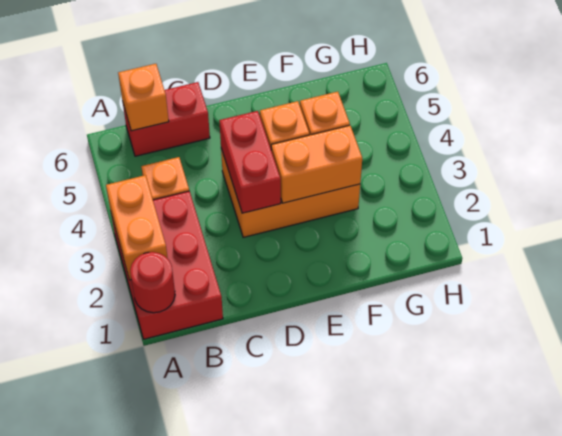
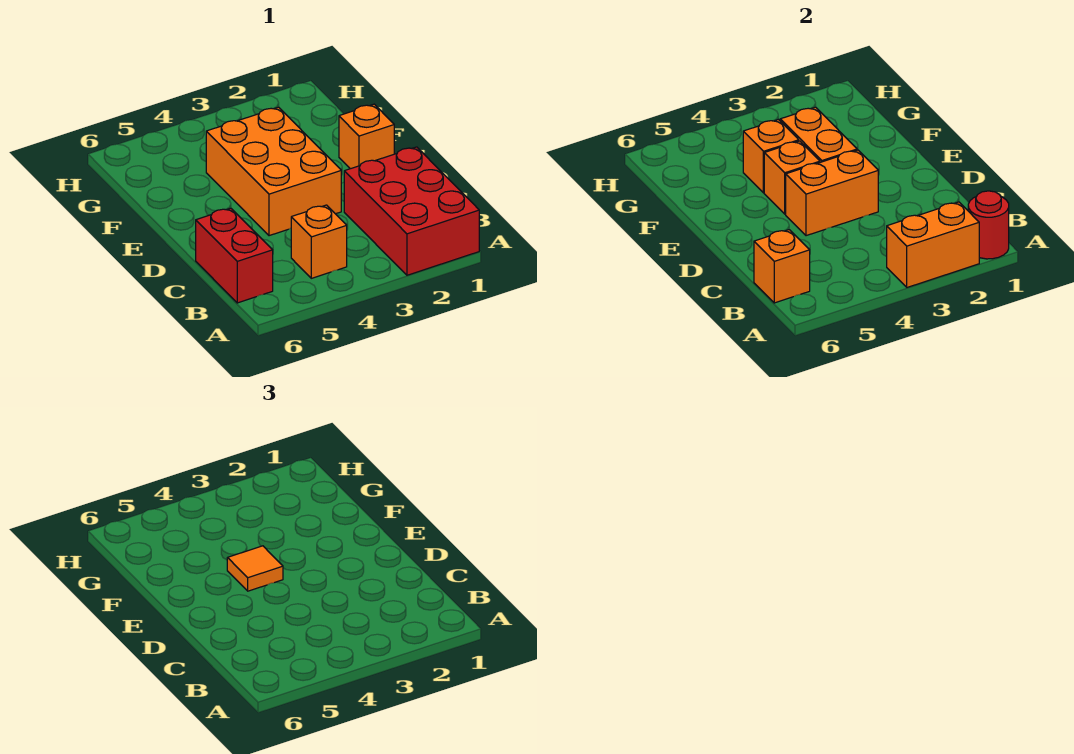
red 2x3 brick [111,191,223,339] -> red 2x3 brick turned to [344,147,479,275]
red 1x2 brick [219,111,281,213] -> orange 1x2 brick [786,150,878,236]
none -> orange 1x1 brick [339,104,394,169]
none -> orange 1x1 tile [227,546,283,591]

